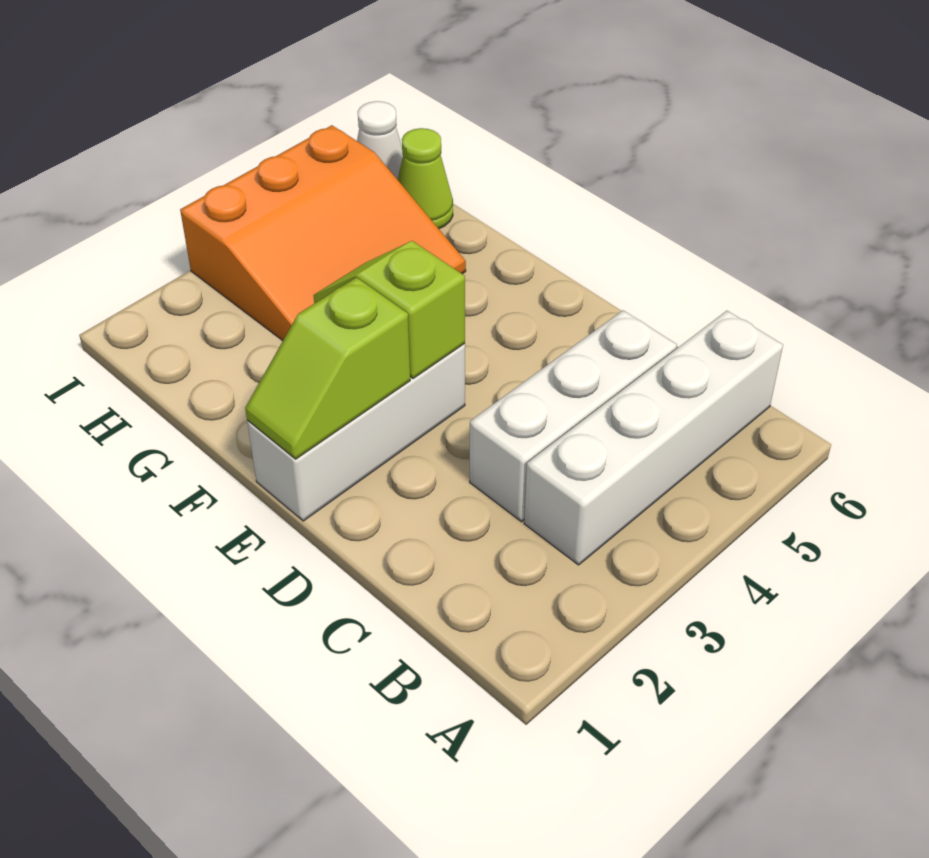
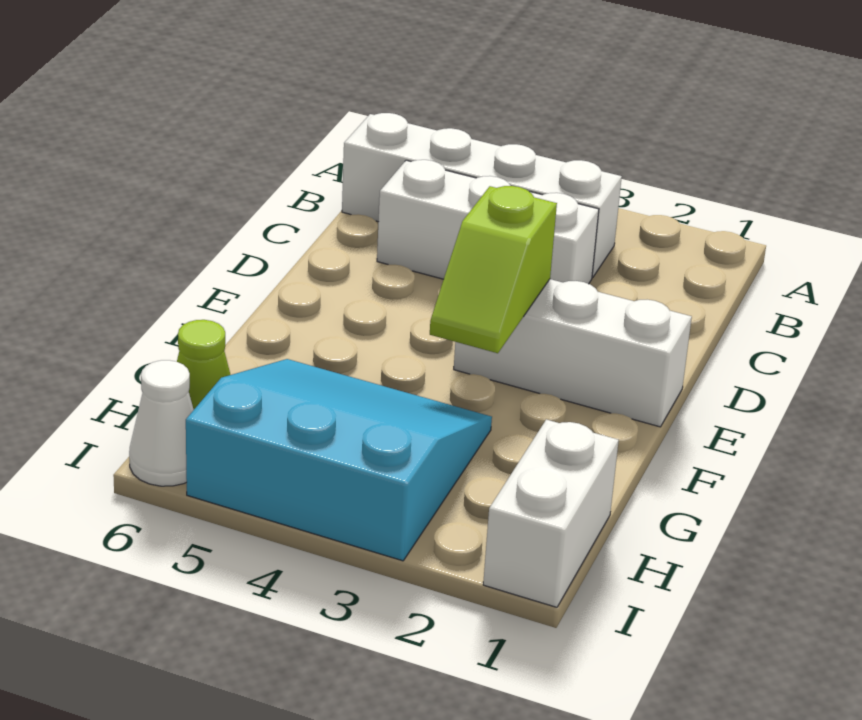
lime 1x2 slope [245,277,410,459] -> none
orange 3x3 slope [180,125,466,341] -> cyan 3x3 slope [186,359,492,561]
none -> white 1x2 brick [483,419,619,607]

